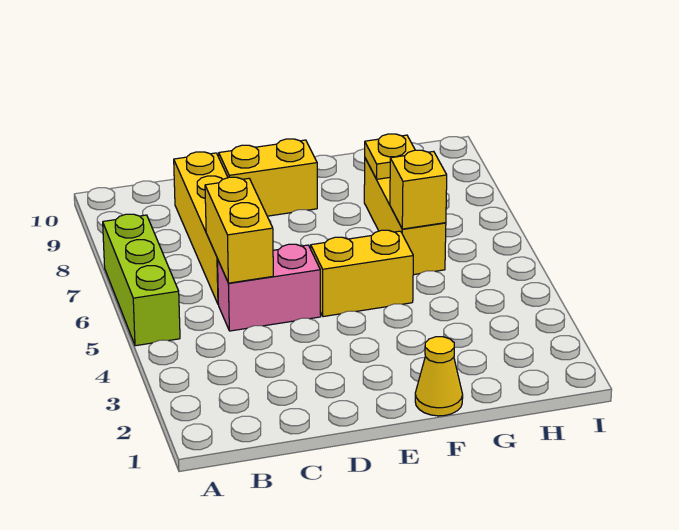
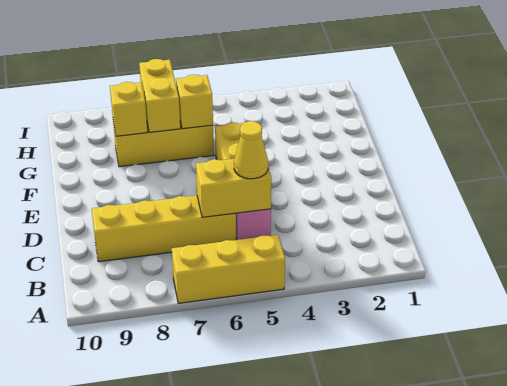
lime 1x3 brick [103,214,180,346] -> yellow 1x3 brick [172,235,285,303]
yellow 1x2 brick [219,139,317,216] -> yellow 1x2 brick moved to [139,59,180,133]
yellow 1x1 cone [415,337,463,416] -> yellow 1x1 cone moved to [234,121,268,179]
yellow 1x1 plate [365,134,415,179] -> yellow 1x1 brick [110,82,147,136]

